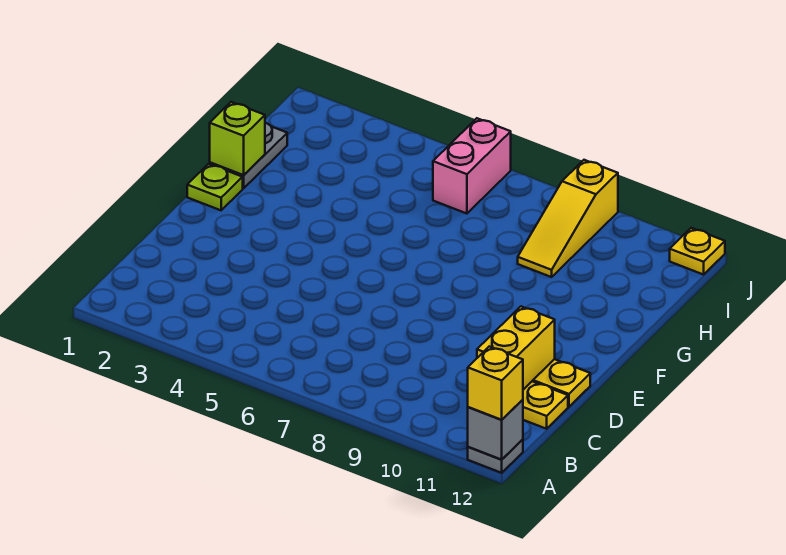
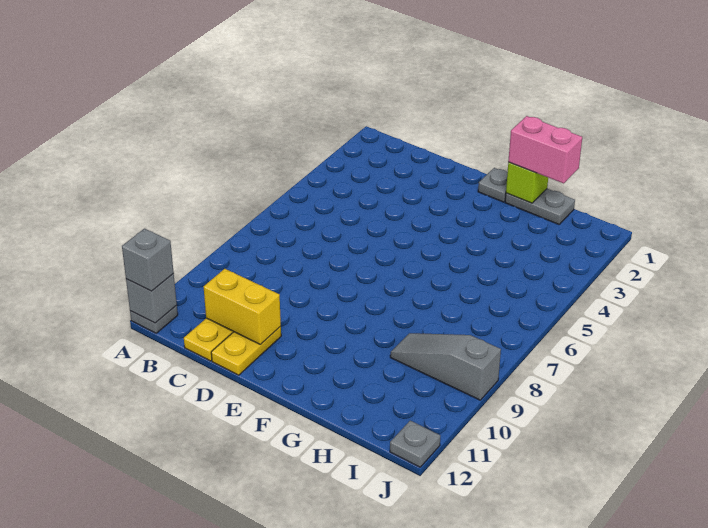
yellow 1x1 brick [468,347,523,420] -> grey 1x1 brick [122,229,174,291]
lime 1x1 plate [187,164,243,210] -> grey 1x1 plate [478,168,508,202]
yellow 1x3 slope [518,160,618,277] -> grey 1x3 slope [390,333,501,400]
pink 1x2 brick [433,118,511,214] -> pink 1x2 brick moved to [508,116,582,183]
yellow 1x1 plate [670,228,725,275] -> grey 1x1 plate [390,421,440,467]

